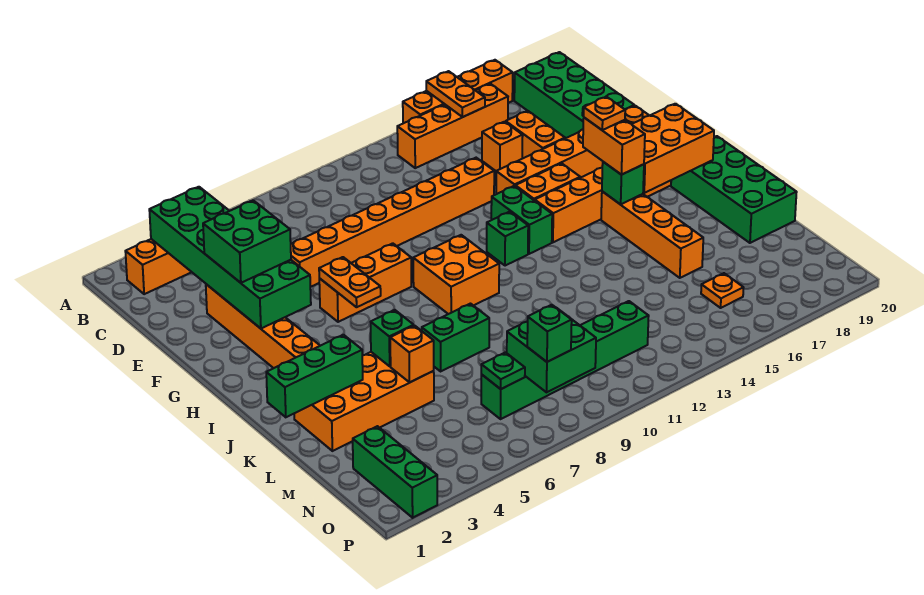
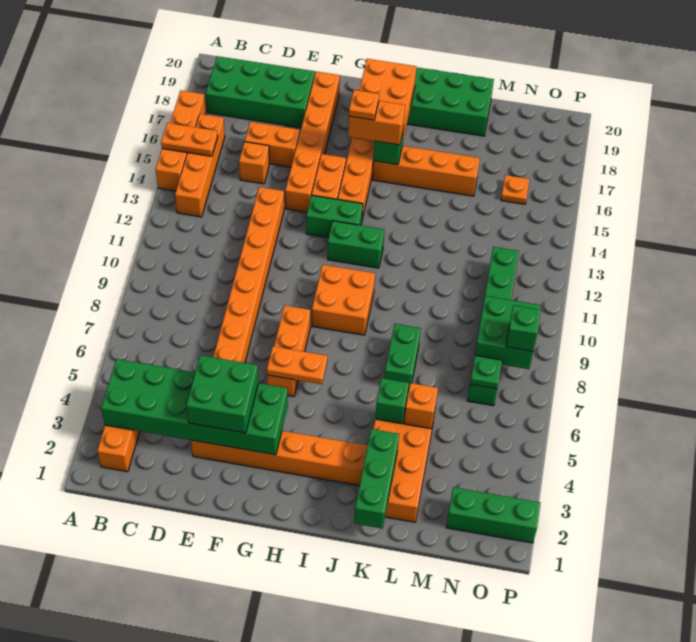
green 1x1 brick [487,212,528,266] -> green 1x2 brick [328,221,385,268]

